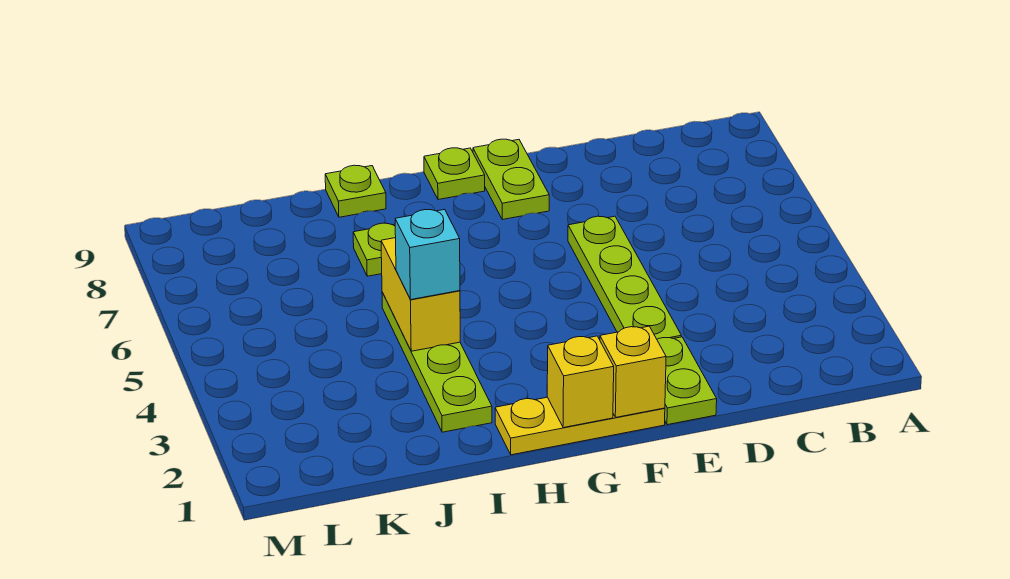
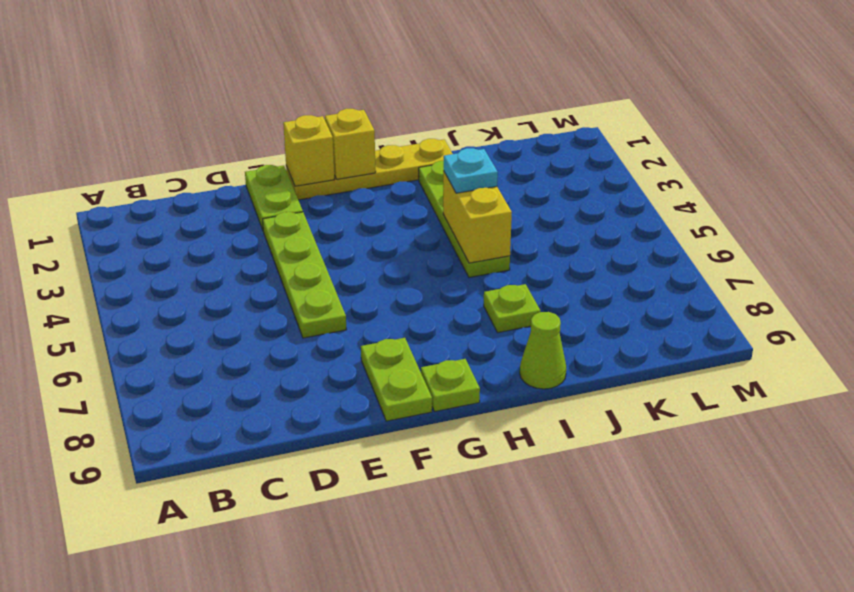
yellow 1x3 plate [495,397,665,455] -> yellow 1x4 plate [286,139,453,200]
cyan 1x1 brick [395,209,460,300] -> cyan 1x1 plate [444,148,498,193]
lime 1x1 plate [325,165,386,217] -> lime 1x1 cone [520,312,566,389]

